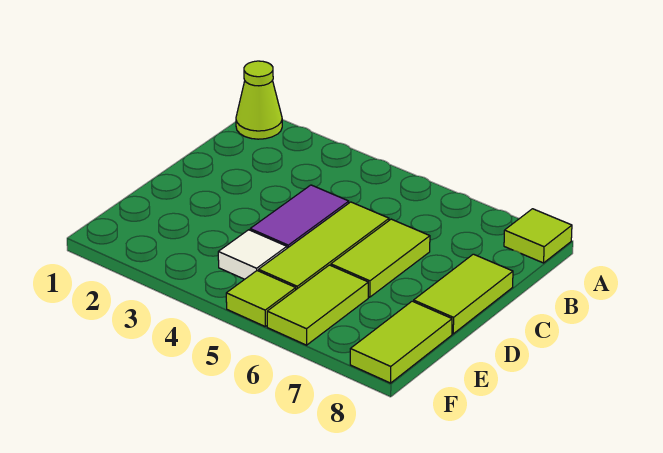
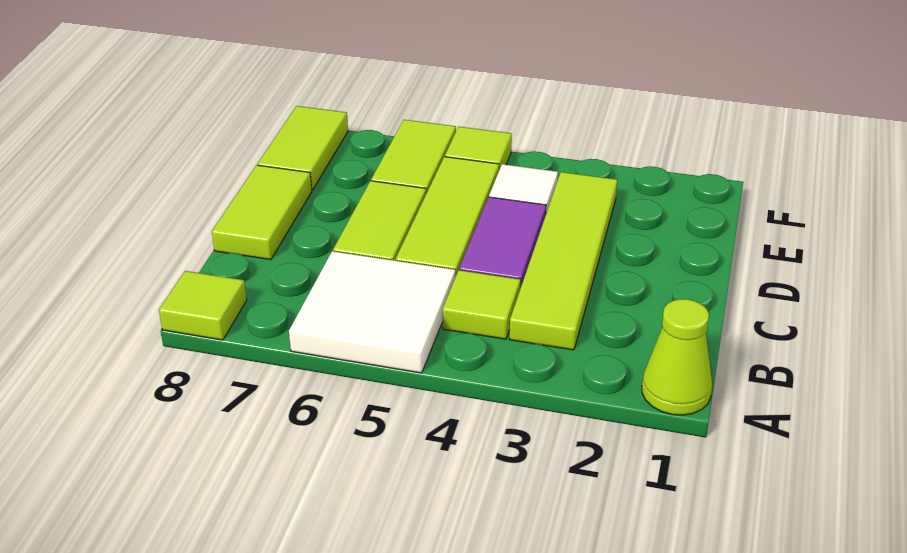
none -> white 2x2 tile [289,251,455,373]
none -> lime 1x4 tile [509,172,617,350]
none -> lime 1x1 tile [443,270,520,339]

